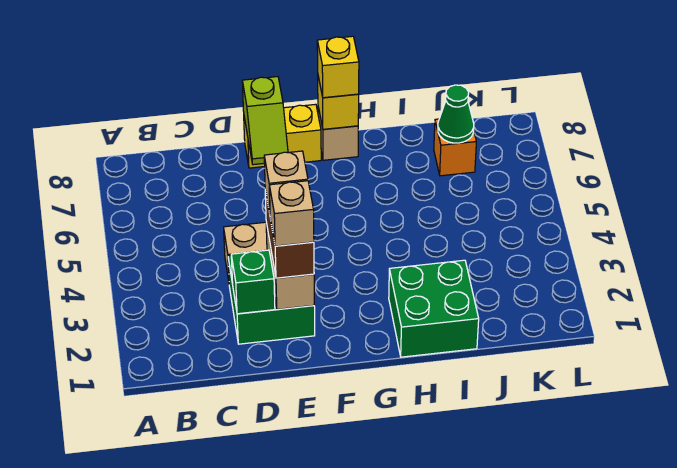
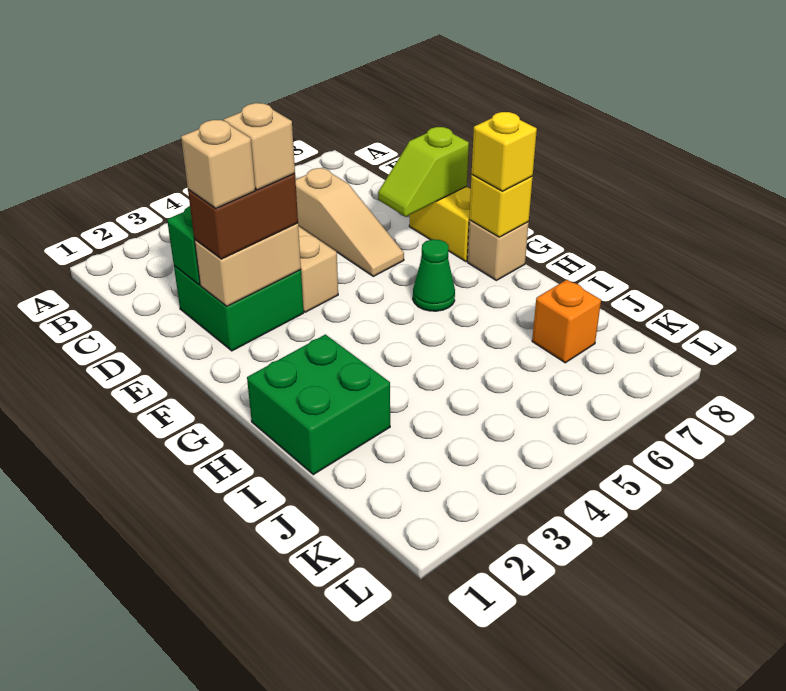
none -> tan 1x3 slope [296,168,404,276]
green 1x1 cone [438,85,474,143] -> green 1x1 cone moved to [413,239,455,311]

